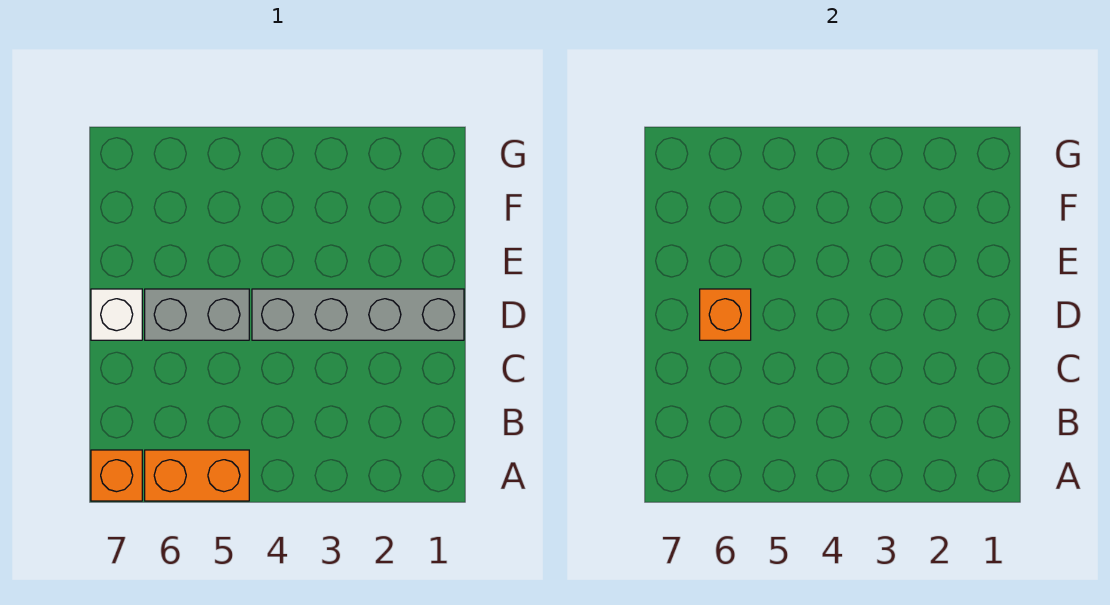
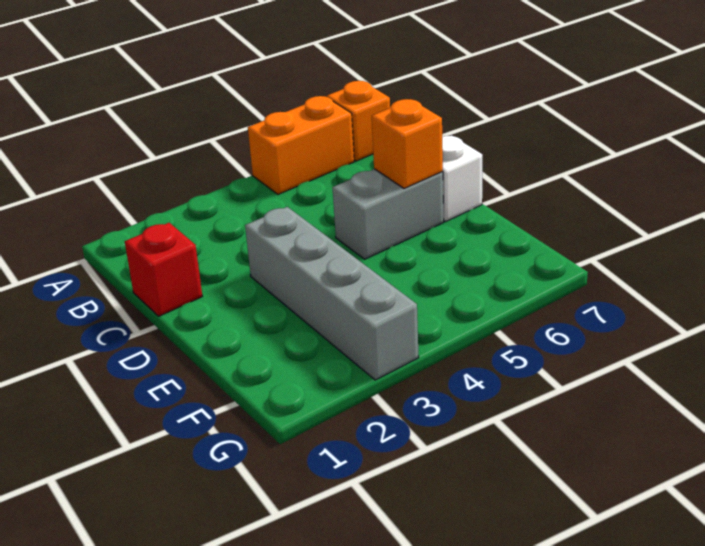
none -> red 1x1 brick [125,223,202,316]
grey 1x4 brick [252,289,464,340] -> grey 1x4 brick turned to [245,207,419,380]

